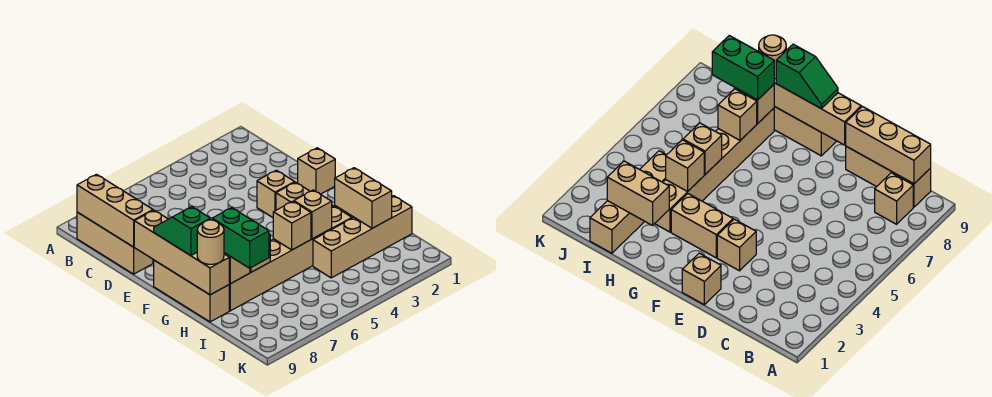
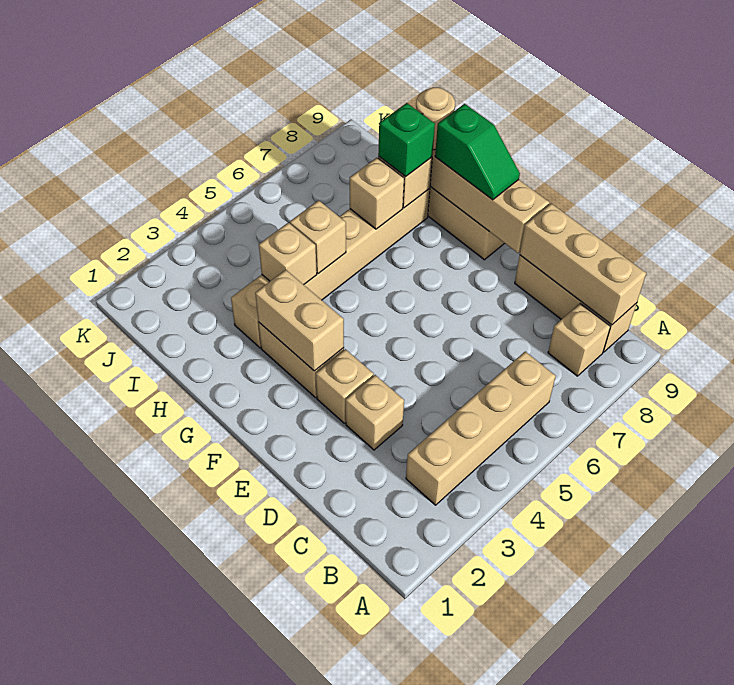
tan 1x1 brick [298,148,335,194] -> tan 1x1 brick moved to [346,375,404,450]
tan 1x2 brick [335,168,392,228] -> tan 1x2 brick moved to [255,270,344,371]
green 1x2 brick [212,208,269,268] -> green 1x1 brick [378,103,435,177]
tan 1x4 brick [313,196,412,278] -> tan 1x4 brick moved to [406,352,556,505]

